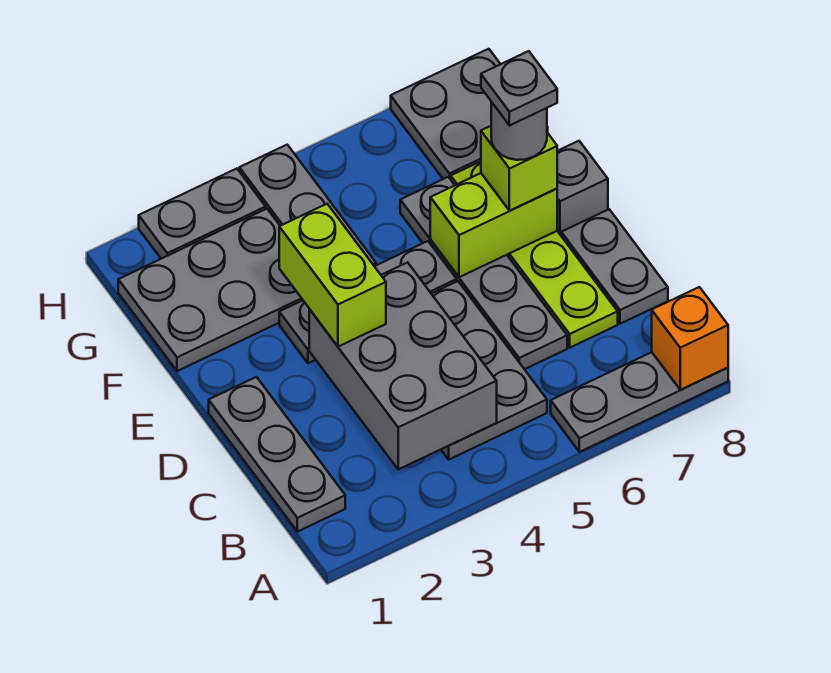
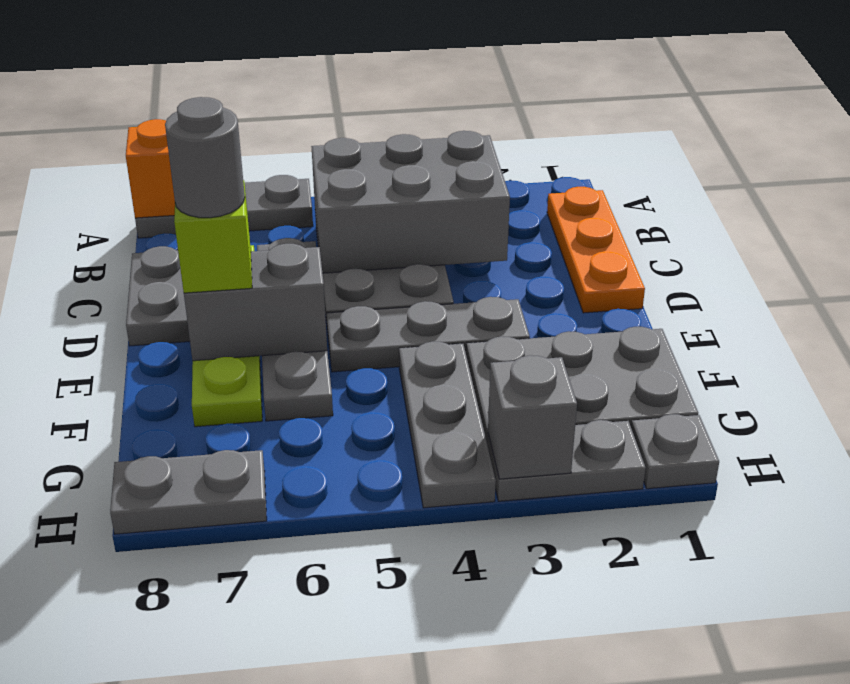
grey 1x3 plate [209,377,345,532] -> orange 1x3 plate [547,187,645,313]
grey 2x3 brick [309,262,497,469] -> grey 2x3 brick turned to [311,131,510,273]
lime 1x2 brick [279,204,386,347] -> none
lime 1x2 brick [430,173,557,277] -> grey 1x2 brick [184,244,327,361]
grey 1x1 plate [481,51,557,126] -> grey 1x1 plate moved to [631,414,719,489]
grey 1x1 brick [557,141,608,235] -> grey 1x1 brick moved to [488,355,577,479]
grey 2x2 plate [391,49,548,179] -> grey 1x2 plate [110,450,267,534]

